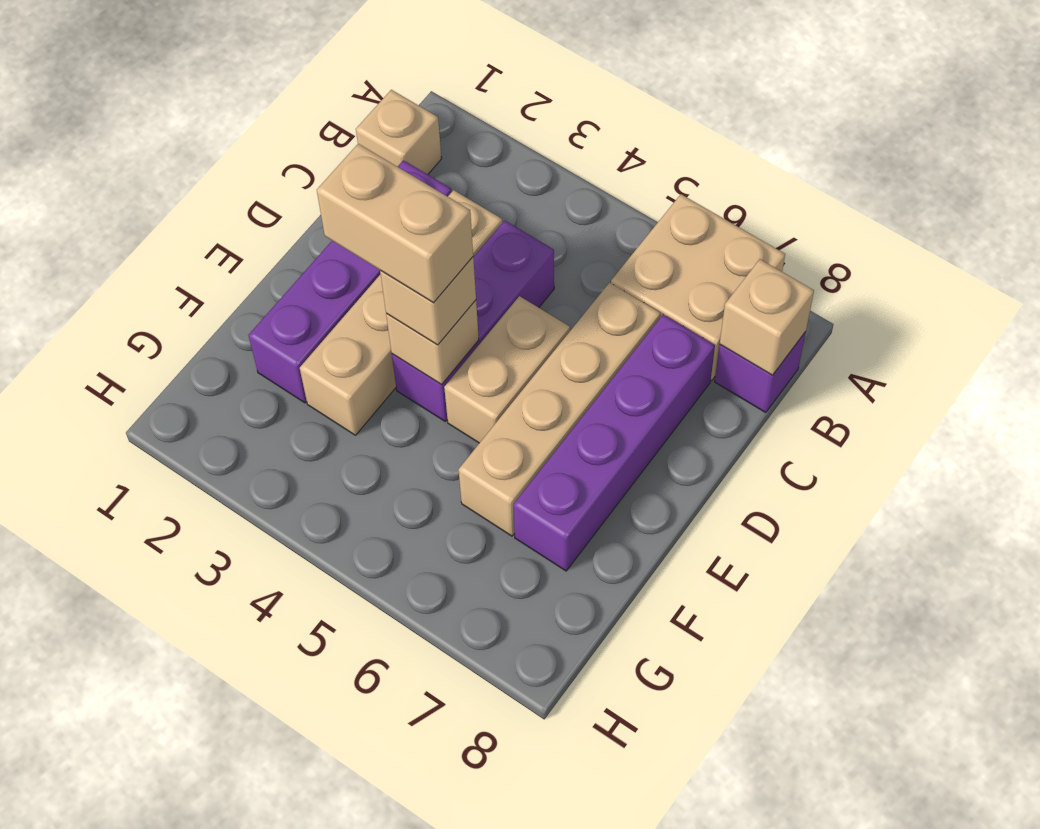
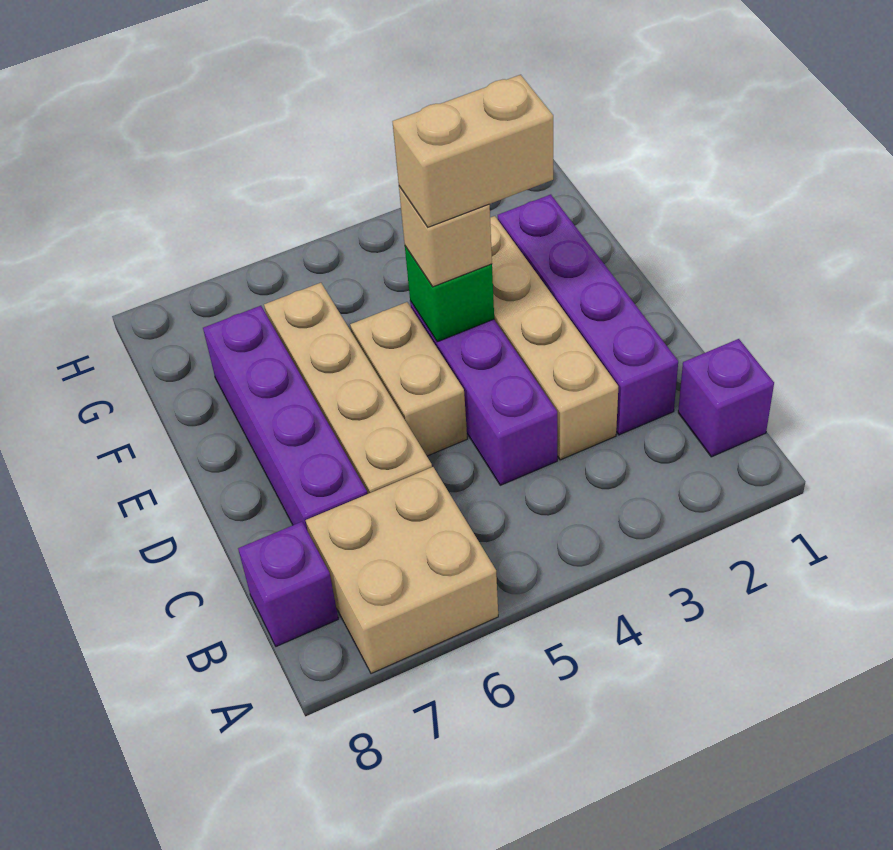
tan 1x1 brick [356,90,442,174] -> purple 1x1 brick [678,339,774,457]
tan 1x1 brick [720,259,814,375] -> none
tan 1x1 brick [386,300,479,385] -> green 1x1 brick [405,246,494,342]

